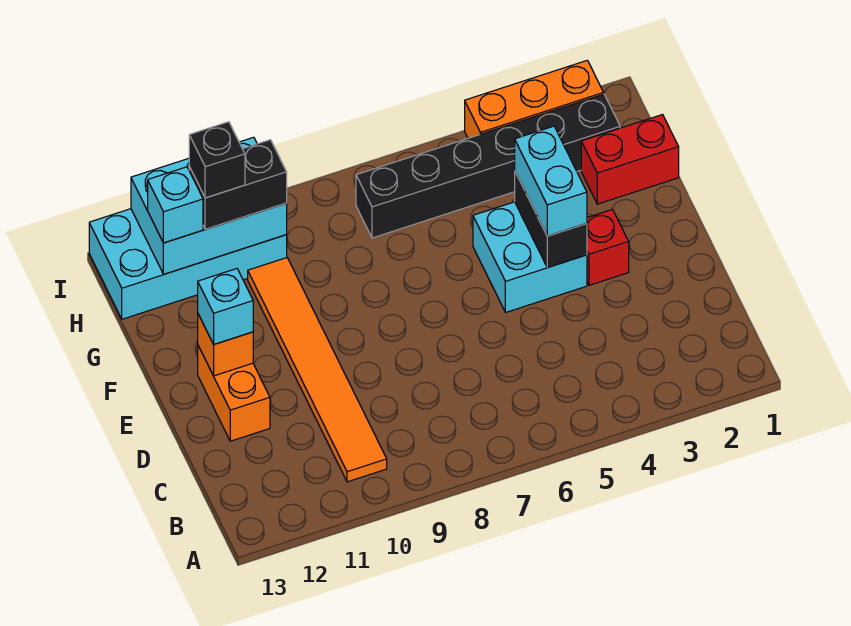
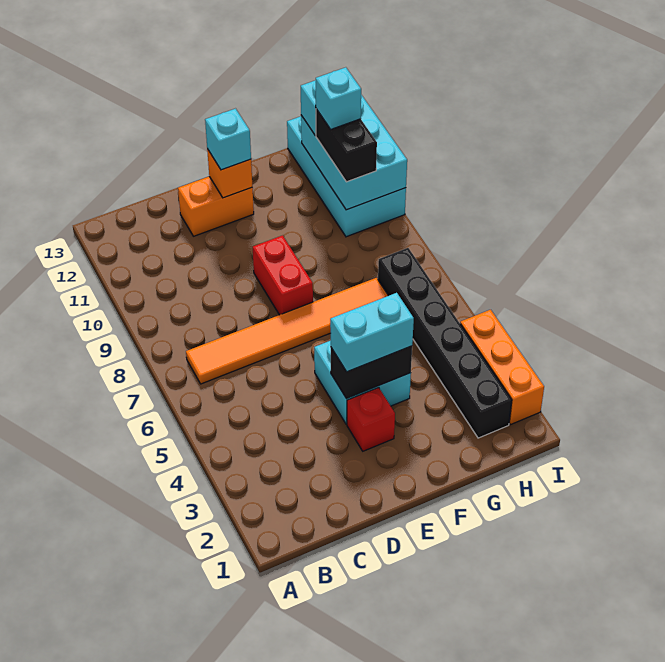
orange 1x6 tile [248,258,387,482] -> orange 1x6 tile moved to [186,278,388,384]
red 1x2 brick [581,115,679,204] -> red 1x2 brick moved to [253,235,313,315]
black 1x1 brick [189,122,245,198] -> cyan 1x1 brick [315,67,361,129]

